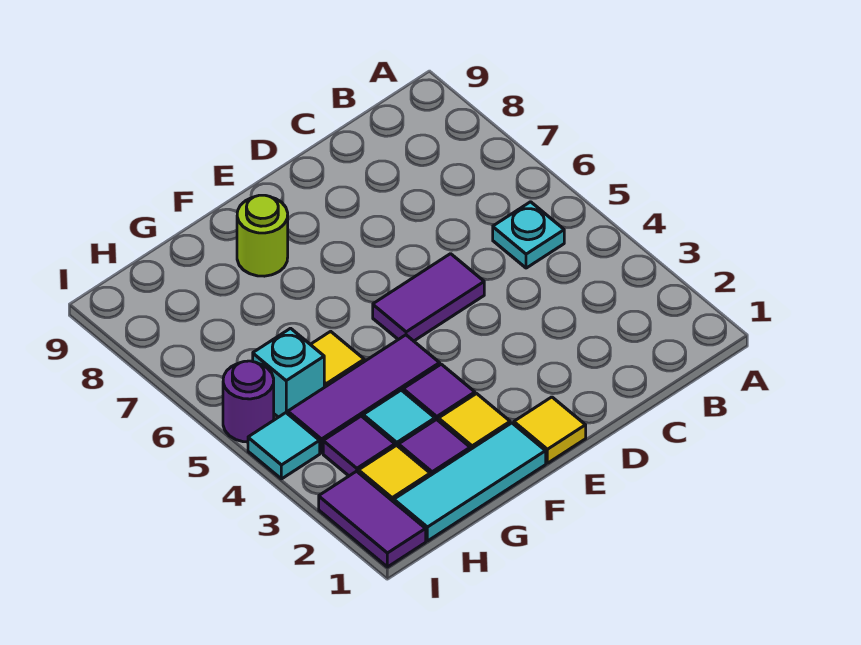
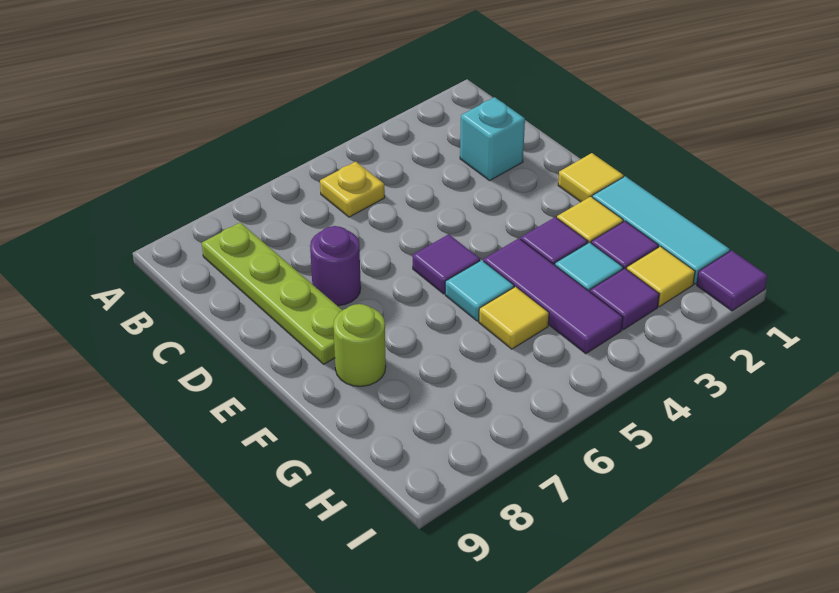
cyan 1x1 plate [493,202,564,268] -> yellow 1x1 plate [320,162,385,217]
none -> lime 1x4 plate [202,223,342,364]
purple 1x2 tile [373,254,484,341] -> purple 1x1 tile [413,234,480,294]
cyan 1x1 brick [253,328,324,417] -> cyan 1x1 brick moved to [460,97,525,181]
purple 1x2 tile [319,471,426,567] -> purple 1x1 tile [697,250,767,311]
cyan 1x1 tile [248,413,320,479] -> cyan 1x1 tile moved to [445,260,514,321]
purple 1x1 round brick [223,361,274,442] -> purple 1x1 round brick moved to [310,226,361,306]

